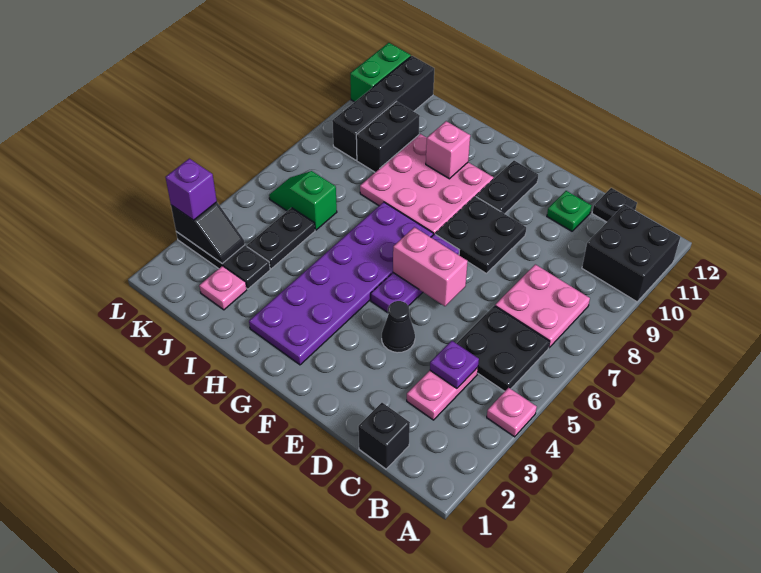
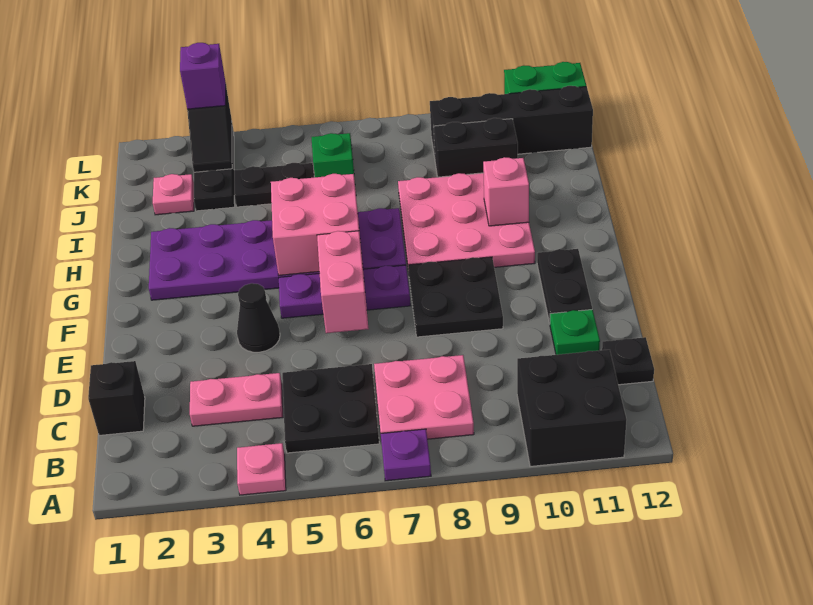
purple 1x1 plate [430,341,479,388] -> purple 1x1 plate moved to [381,429,431,481]
black 1x2 plate [476,161,538,214] -> black 1x2 plate turned to [537,249,592,323]
none -> pink 2x2 brick [271,174,362,275]

